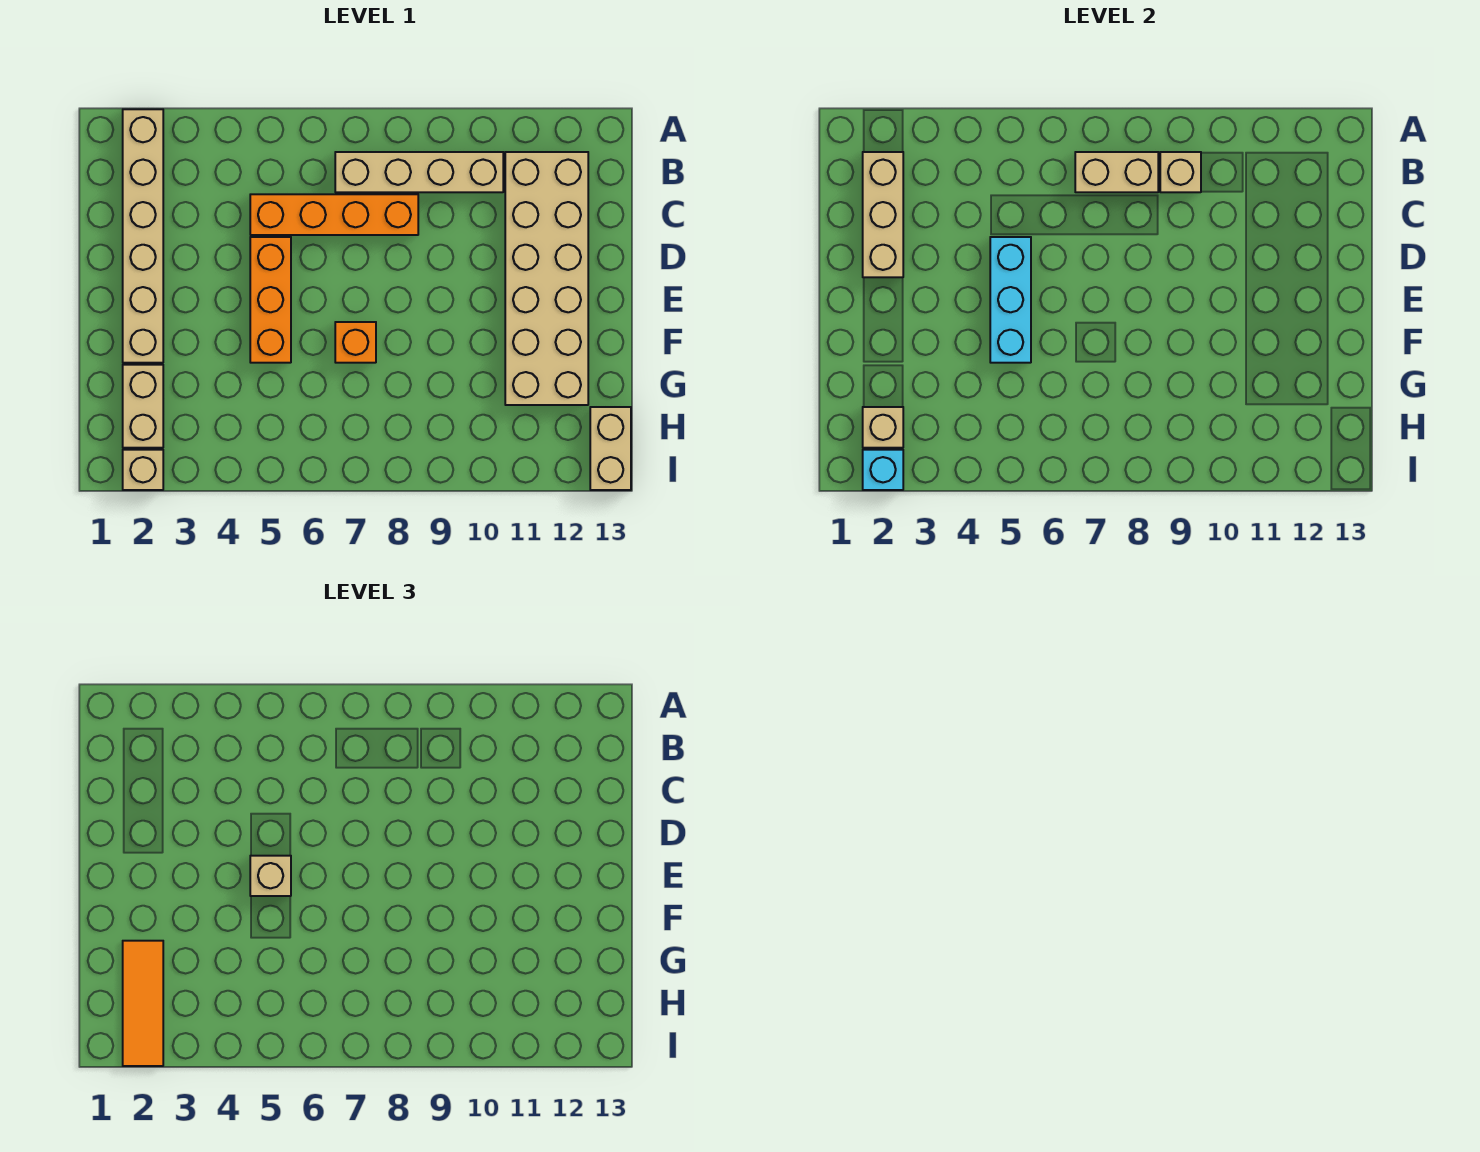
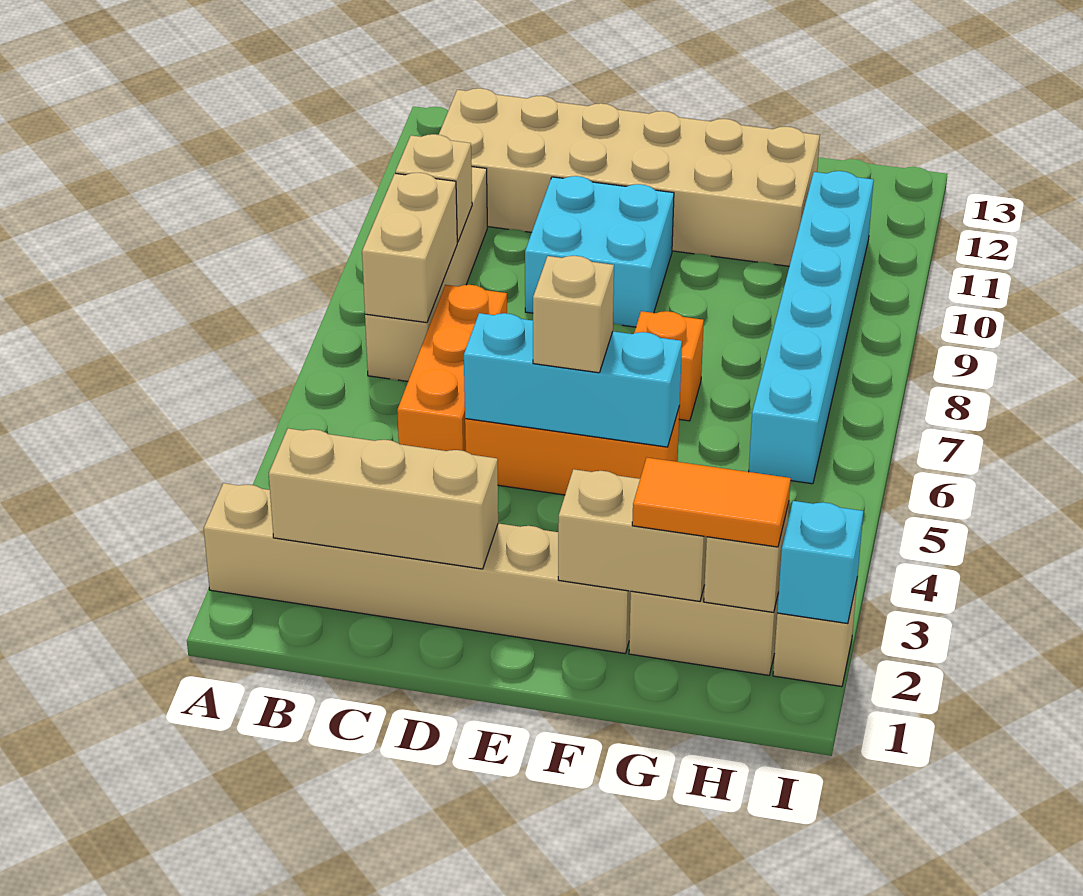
orange 1x4 brick [250,194,418,235] -> orange 1x3 brick [397,285,507,451]
none -> cyan 2x2 brick [525,176,674,327]
orange 1x3 tile [123,941,163,1066] -> orange 1x2 tile [632,458,791,547]
none -> cyan 1x6 brick [749,171,874,484]
tan 1x2 brick [590,407,631,490] -> tan 1x2 brick moved to [558,469,707,601]

